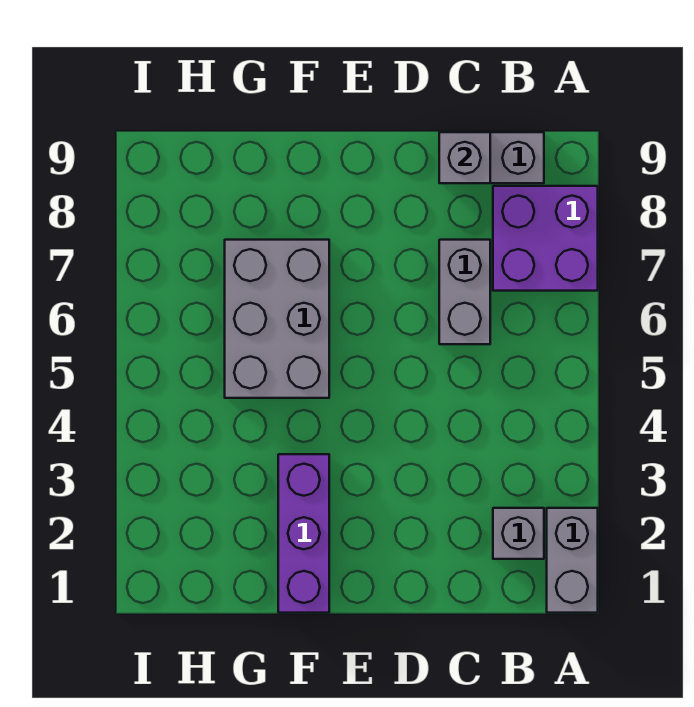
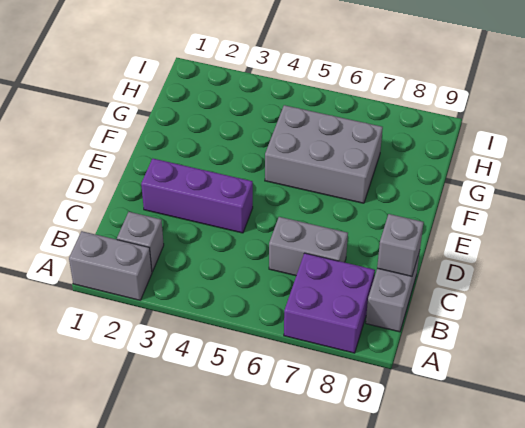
purple 1x3 brick [278,454,329,613] -> purple 1x3 brick moved to [141,159,253,233]

